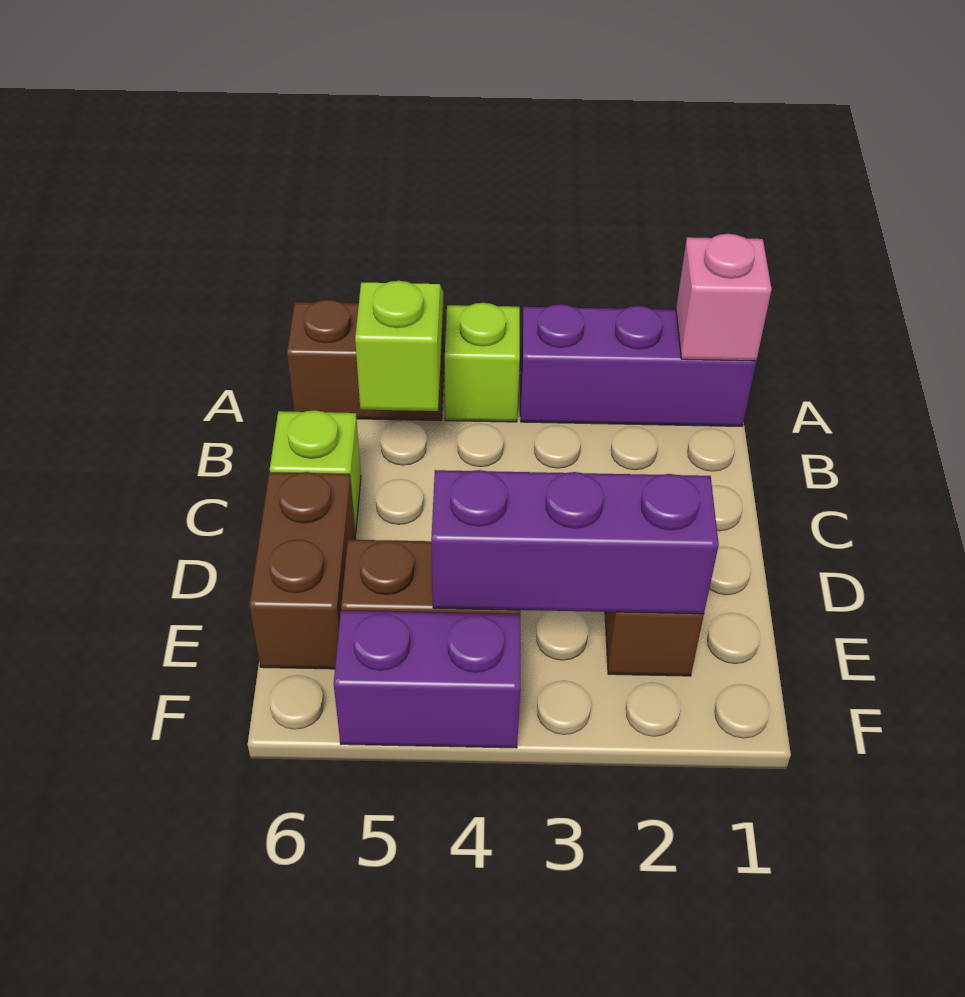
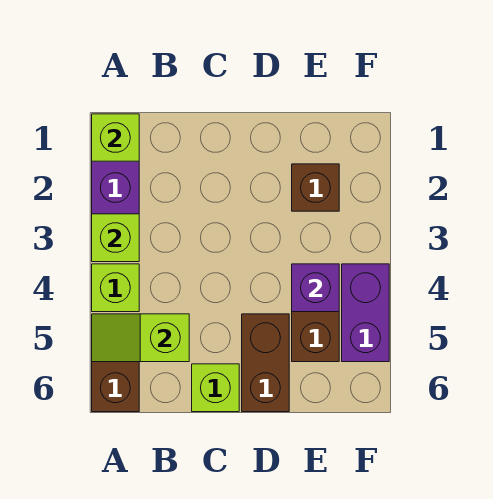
pink 1x1 brick [676,234,771,361] -> lime 1x1 brick [92,114,139,161]
none -> lime 1x1 brick [92,214,139,262]
brown 1x2 brick [249,472,355,669] -> brown 1x2 brick turned to [242,314,289,412]
purple 1x3 brick [431,470,719,614] -> purple 1x1 brick [292,264,339,312]

